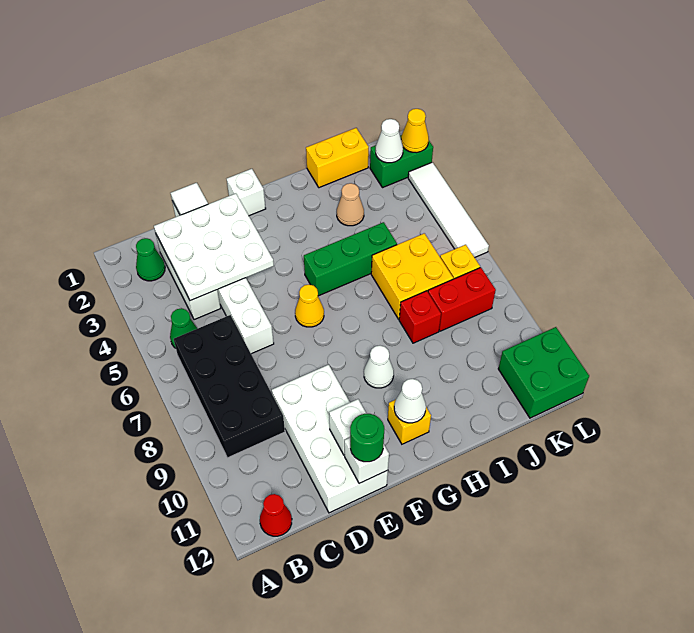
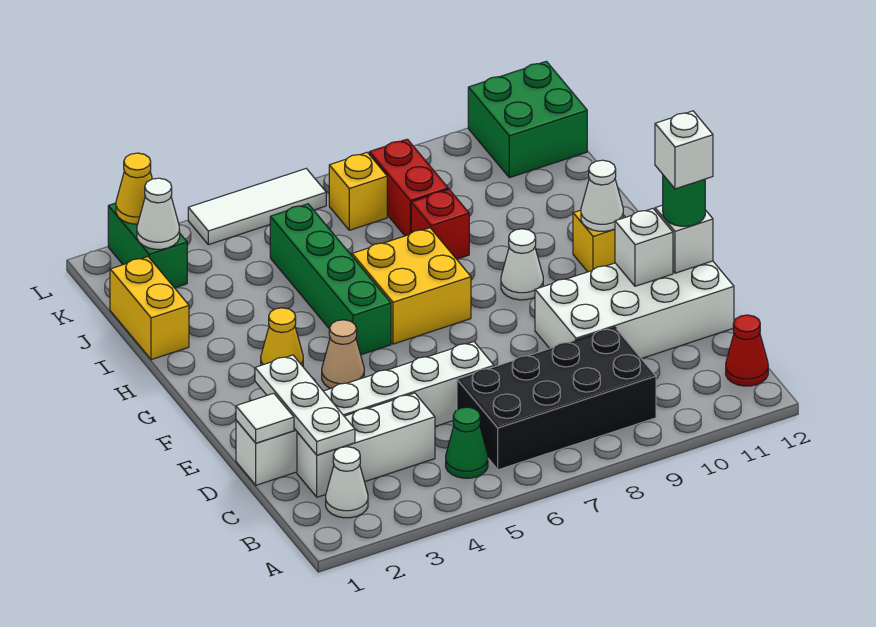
green 1x1 cone [136,238,165,281] -> white 1x1 cone [326,447,368,518]
white 3x3 plate [154,193,274,301] -> white 1x3 plate [255,355,355,455]
white 1x1 brick [227,169,266,216] -> white 1x1 brick moved to [655,111,713,189]
yellow 1x1 cone [295,284,324,327] -> yellow 1x1 cone moved to [261,308,303,366]
green 1x3 brick [304,222,397,296] -> green 1x4 brick [270,204,391,355]
tan 1x1 cone [337,183,364,226] -> tan 1x1 cone moved to [322,320,364,388]
yellow 2x2 brick [371,233,453,319] -> yellow 2x2 brick moved to [352,228,471,344]
white 1x4 tile [408,162,489,257] -> white 1x3 tile [188,169,326,245]

